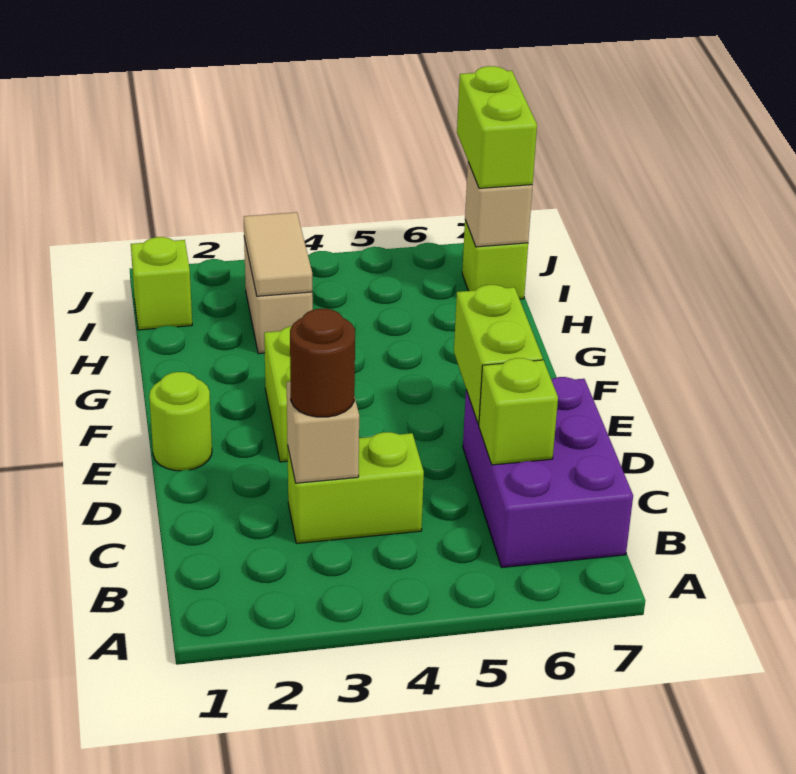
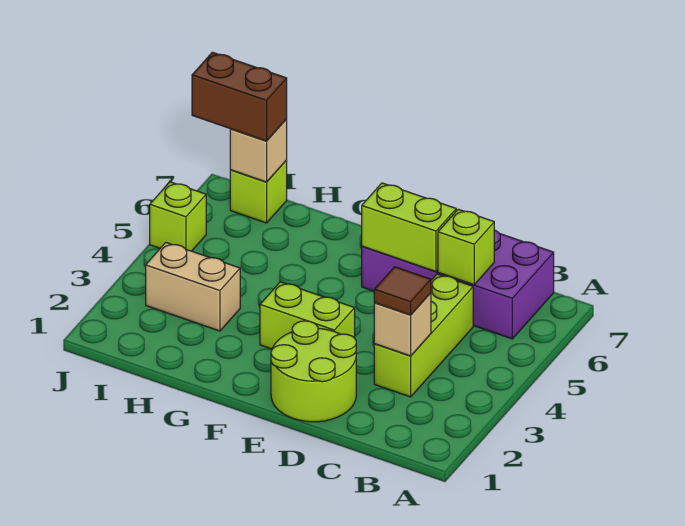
purple 2x3 brick [463,377,633,567] -> purple 2x4 brick [362,230,554,339]
lime 1x2 brick [287,432,424,543] -> lime 1x3 brick [374,274,473,397]
brown 1x1 round brick [290,309,355,417] -> brown 1x1 tile [374,267,431,315]
lime 1x1 round brick [149,372,212,471] -> lime 2x2 round brick [271,321,356,422]
tan 1x2 tile [244,212,312,296] -> none
lime 1x1 brick [131,237,192,330] -> lime 1x1 brick moved to [150,182,206,251]
lime 1x2 brick [457,66,537,188] -> brown 1x2 brick [192,52,287,141]

